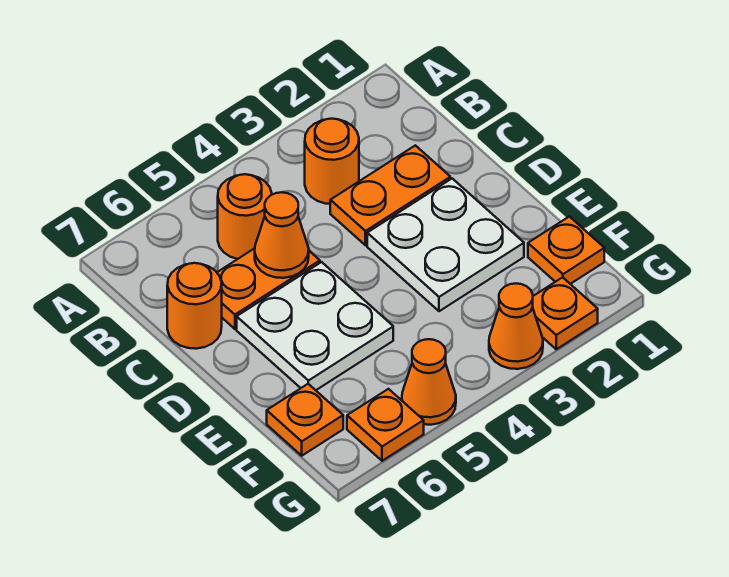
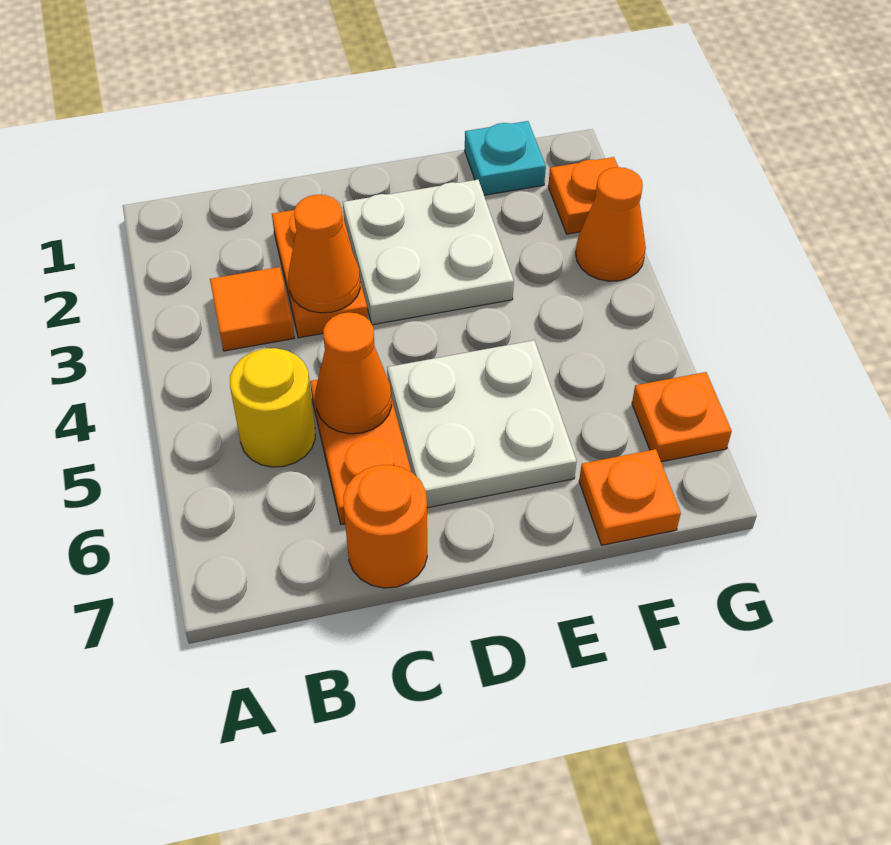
orange 1x1 round brick [305,119,359,204] -> orange 1x1 tile [210,267,294,351]
orange 1x1 round brick [218,174,272,259] -> yellow 1x1 round brick [230,348,315,467]
orange 1x1 plate [528,217,604,284] -> cyan 1x1 plate [465,121,546,195]
orange 1x1 cone [402,339,456,425] -> orange 1x1 cone moved to [288,195,360,313]

